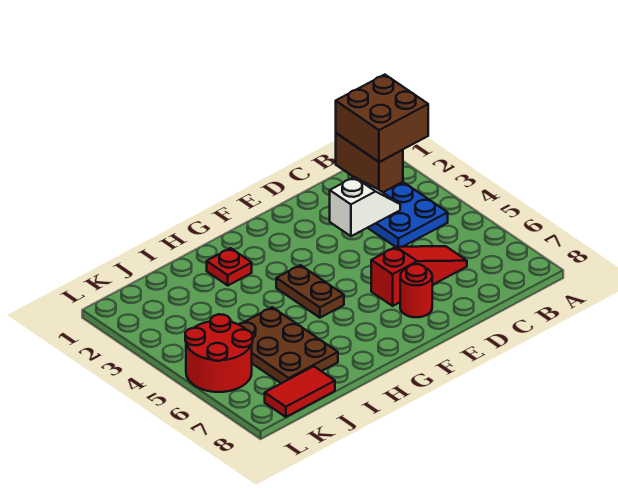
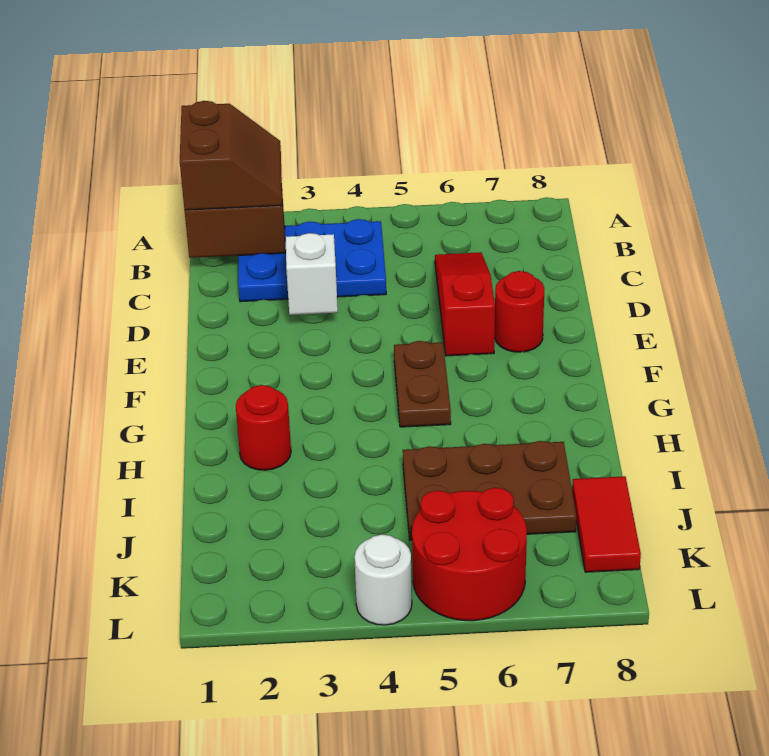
brown 2x2 brick [336,75,428,162] -> brown 2x2 slope [180,101,282,210]
brown 1x2 plate [276,265,344,318] -> brown 1x2 plate turned to [394,341,451,427]
red 1x1 plate [207,248,252,285] -> red 1x1 round brick [236,385,291,470]
none -> white 1x1 round brick [354,534,412,625]

